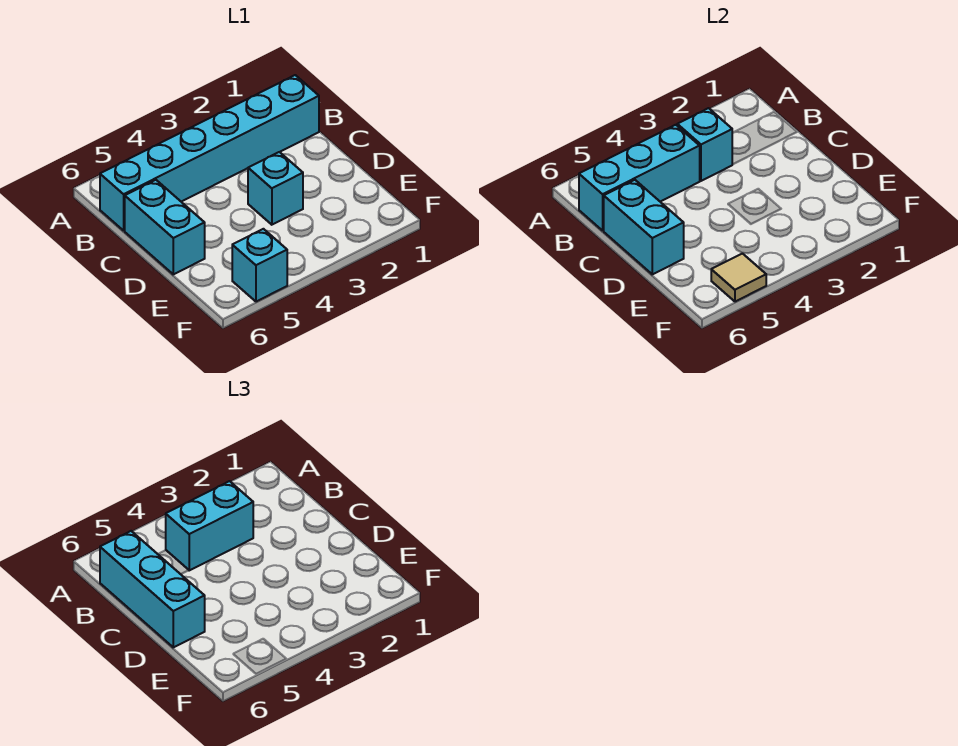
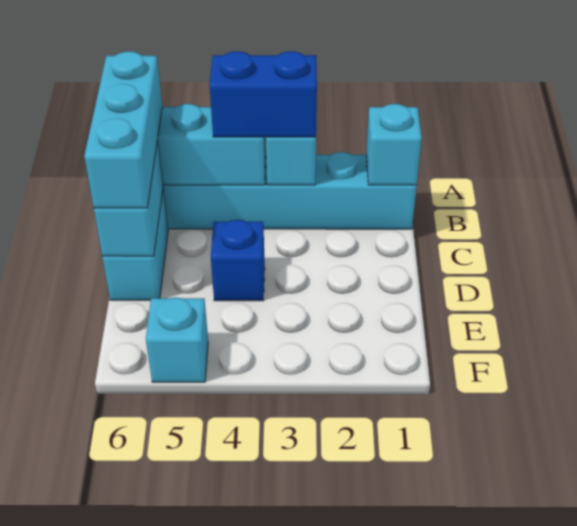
cyan 1x2 brick [166,481,253,570] -> blue 1x2 brick [210,51,317,137]
cyan 1x1 brick [248,152,303,225] -> cyan 1x1 brick moved to [366,104,422,185]
none -> blue 1x1 brick [211,220,265,301]
tan 1x1 tile [711,253,766,302] -> none

